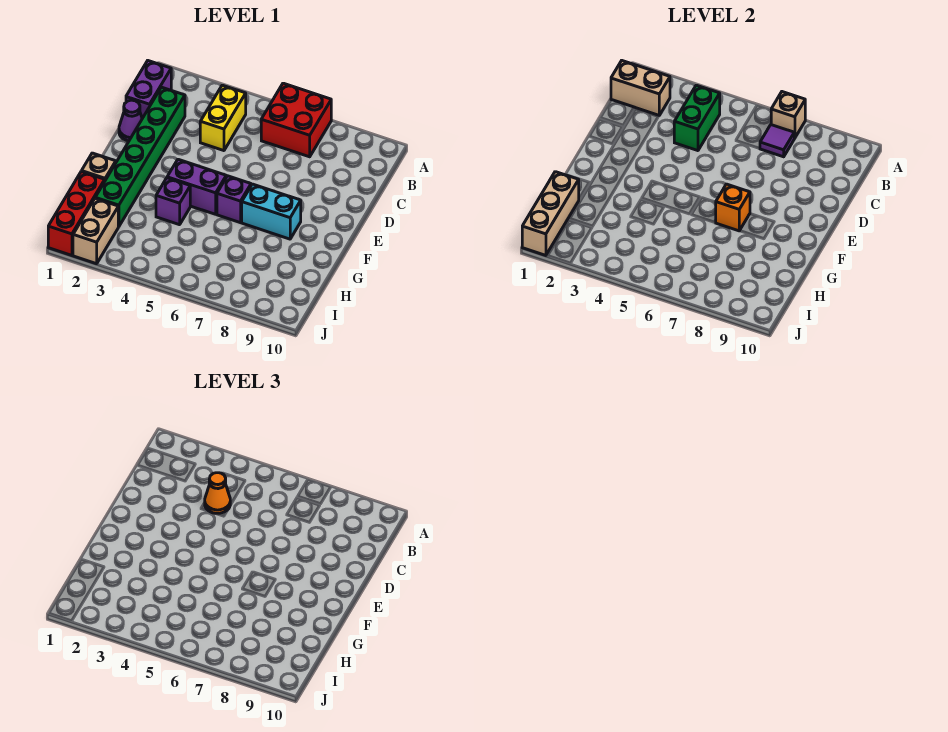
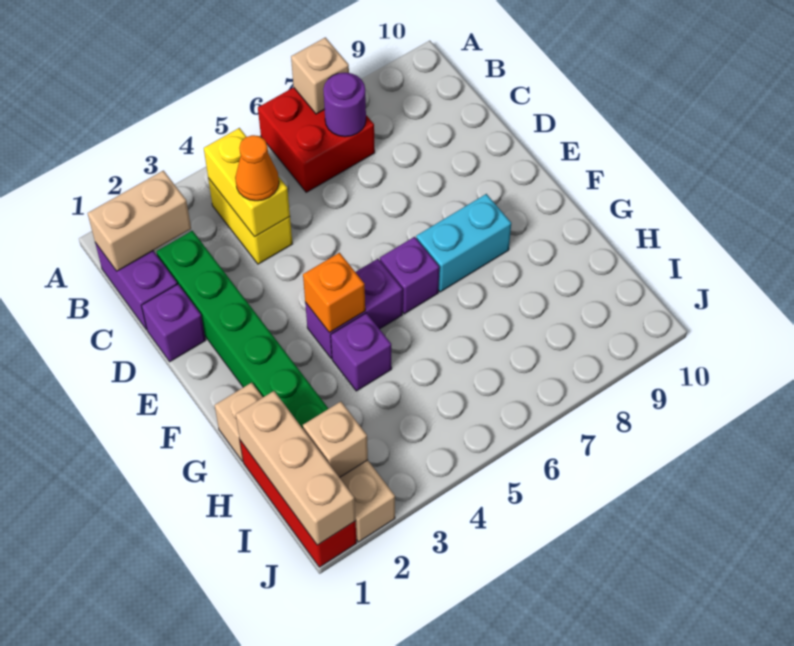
green 1x2 brick [674,85,720,151] -> yellow 1x2 brick [204,128,290,237]
purple 1x1 tile [760,125,794,157] -> purple 1x1 round brick [323,73,366,137]
purple 1x1 cone [119,100,142,141] -> purple 1x1 brick [141,284,206,362]
orange 1x1 brick [715,184,750,231] -> orange 1x1 brick moved to [303,253,365,333]
none -> tan 1x1 brick [303,402,368,478]

